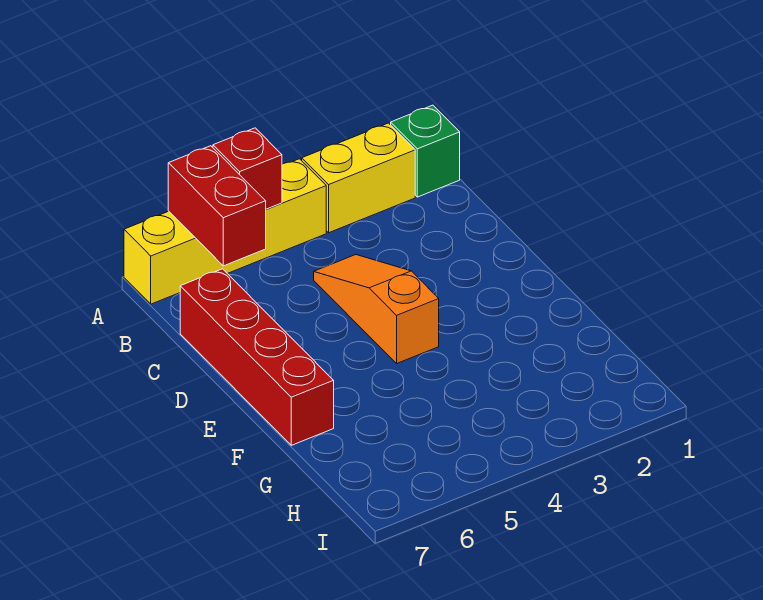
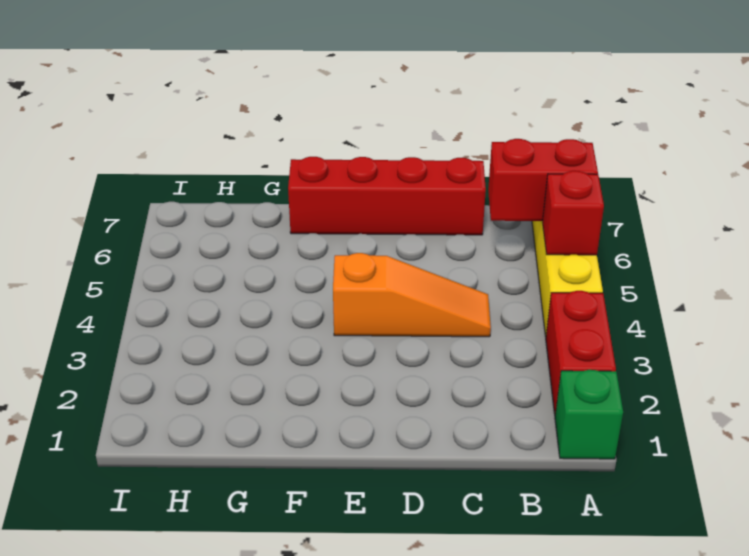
yellow 1x2 brick [302,123,415,233] -> red 1x2 brick [546,291,616,414]

